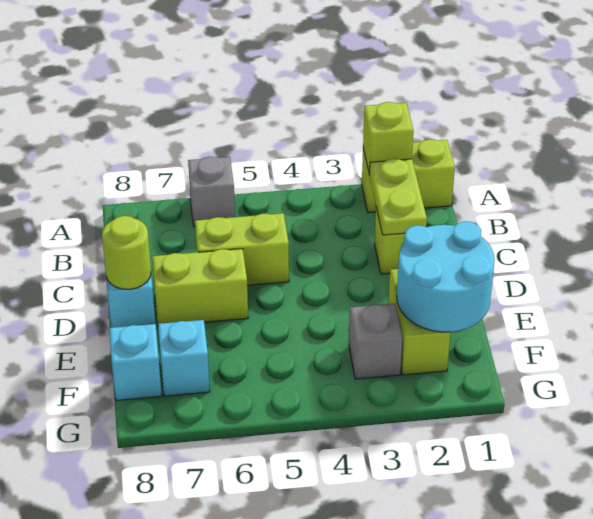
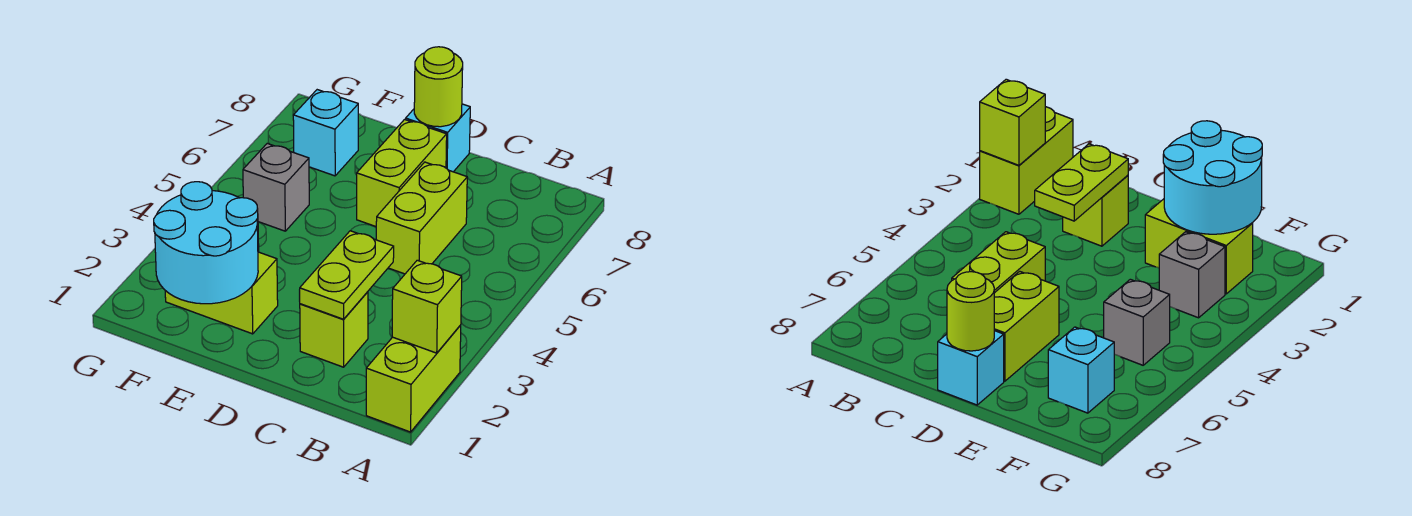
grey 1x1 brick [188,157,235,227] -> grey 1x1 brick moved to [243,143,309,231]
lime 1x2 plate [369,159,427,235] -> lime 1x2 plate turned to [299,231,394,319]
cyan 1x1 brick [109,324,162,401] -> none

